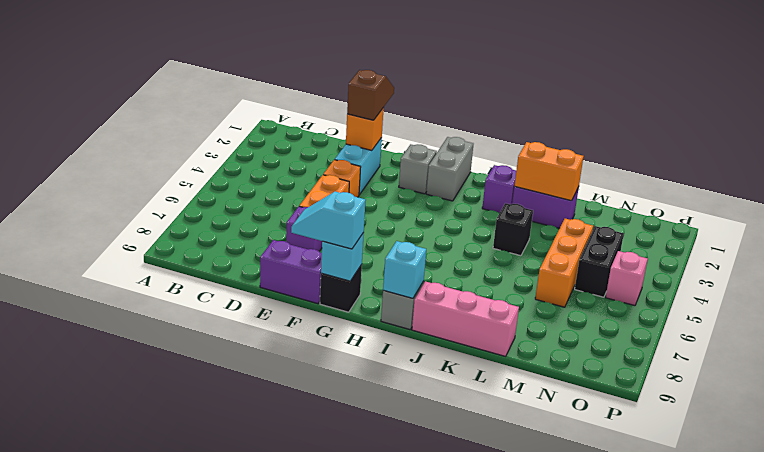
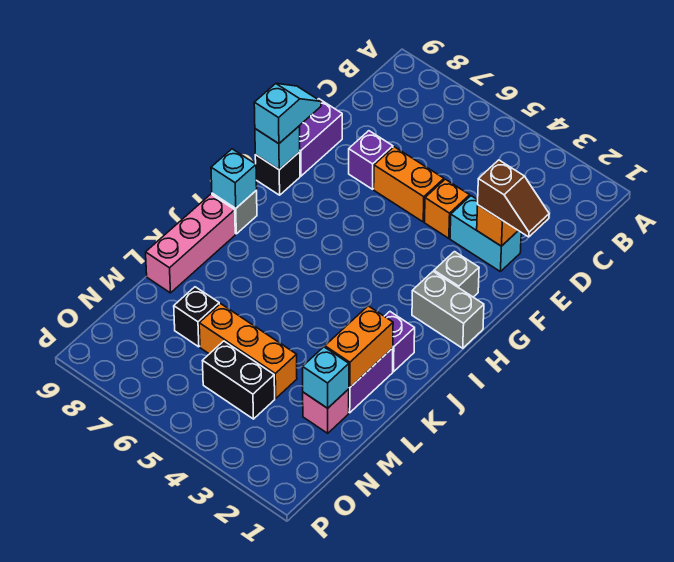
black 1x1 brick [493,203,533,256] -> black 1x1 brick moved to [174,287,219,347]
none -> cyan 1x1 brick [303,347,349,408]
pink 1x1 brick [606,251,648,306] -> pink 1x1 brick moved to [303,389,349,433]

